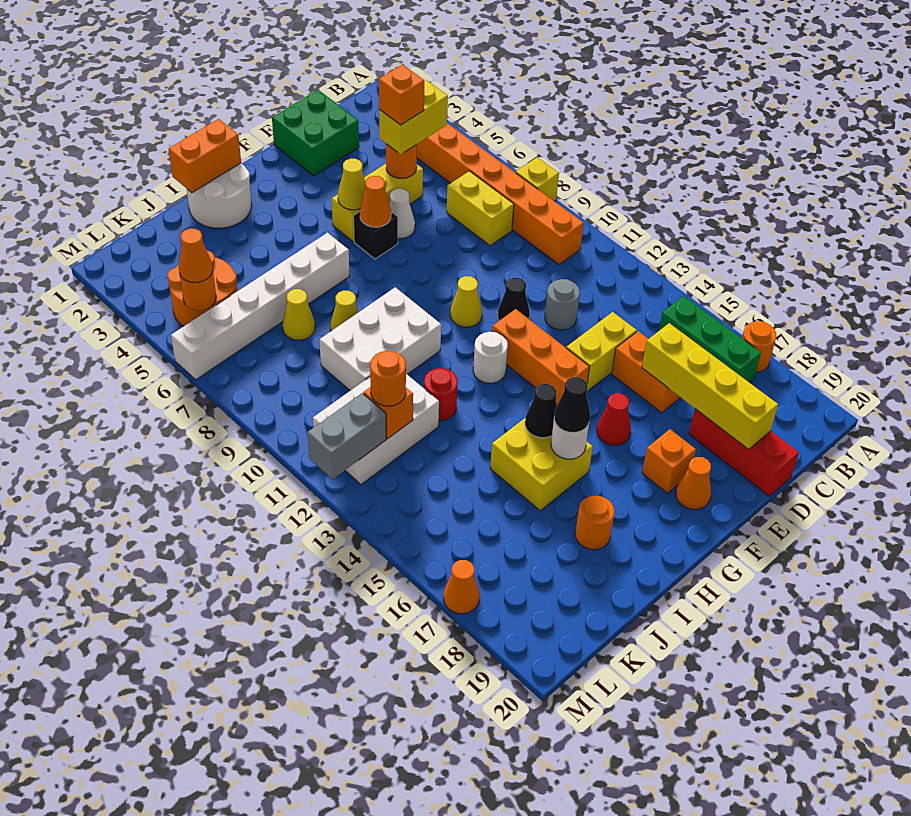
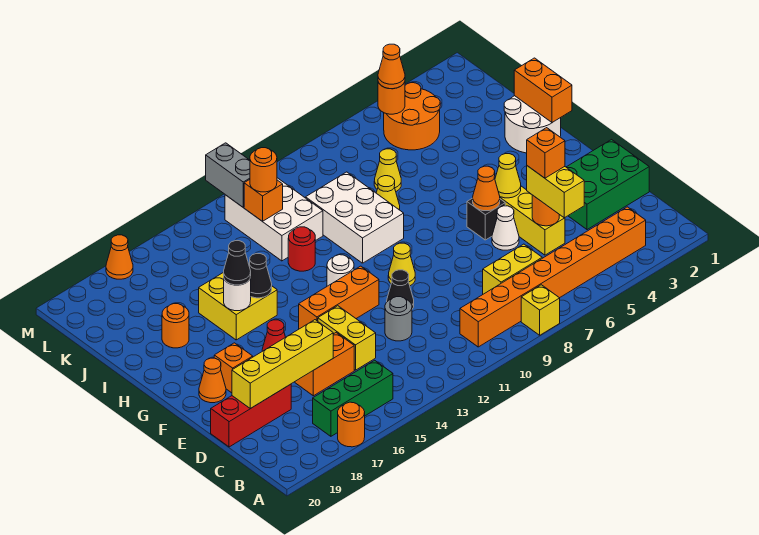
green 2x2 brick [272,90,359,176] -> green 2x3 brick [566,140,649,230]
white 1x6 brick [171,233,349,380] -> none

